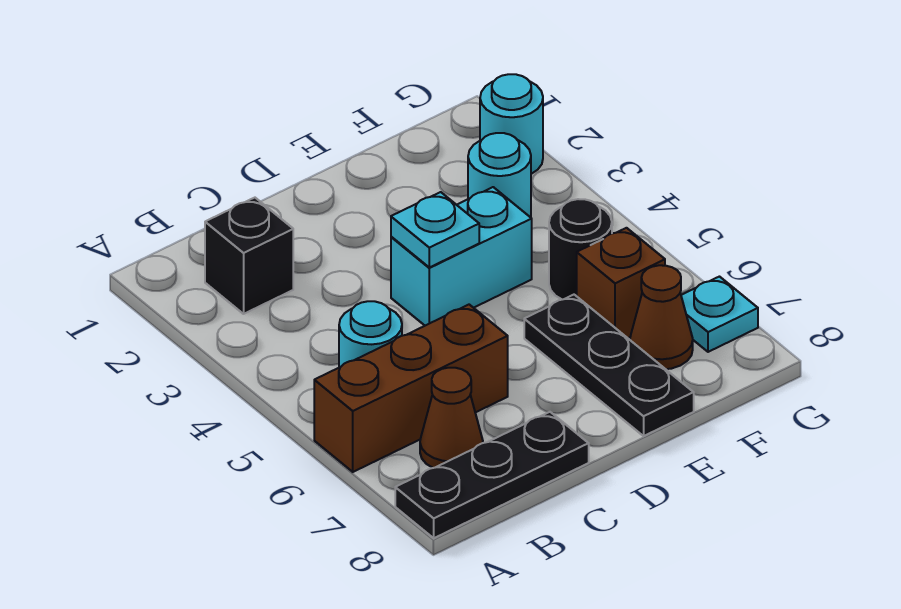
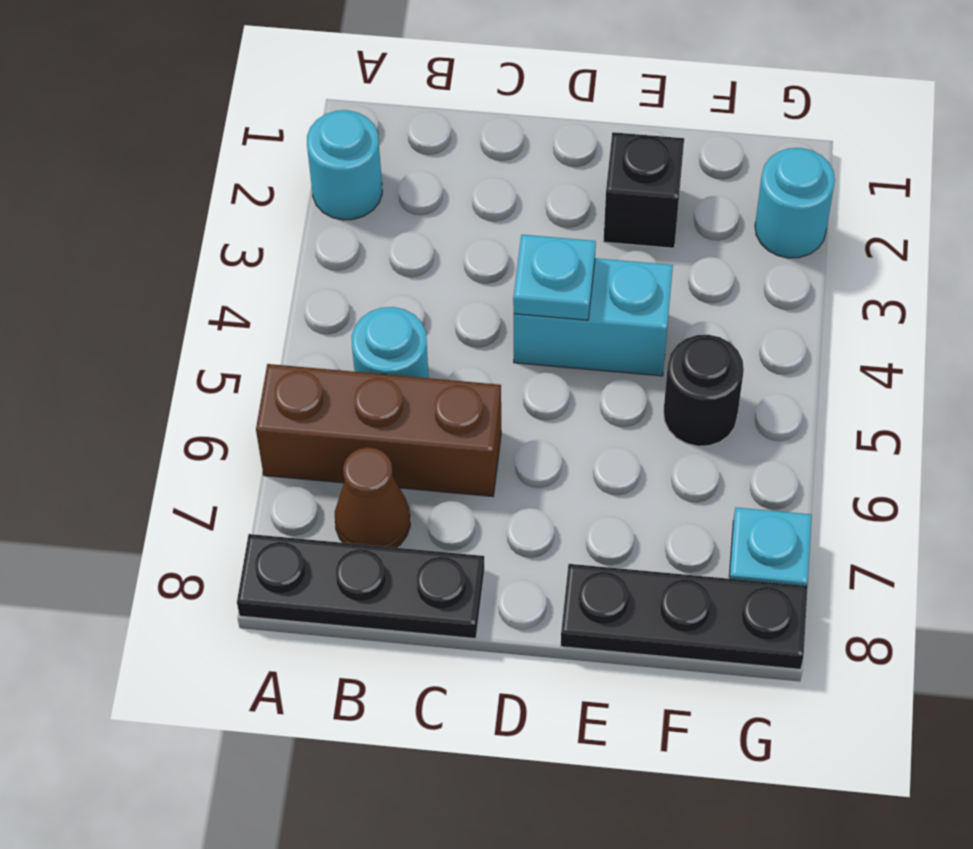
black 1x1 brick [205,198,293,314] -> black 1x1 brick moved to [604,132,684,248]
black 1x3 plate [524,295,694,436] -> black 1x3 plate turned to [561,564,808,669]
cyan 1x1 round brick [468,133,531,217] -> cyan 1x1 round brick moved to [307,110,382,220]
brown 1x1 brick [577,228,665,338] -> none
brown 1x1 cone [630,265,693,369] -> none

